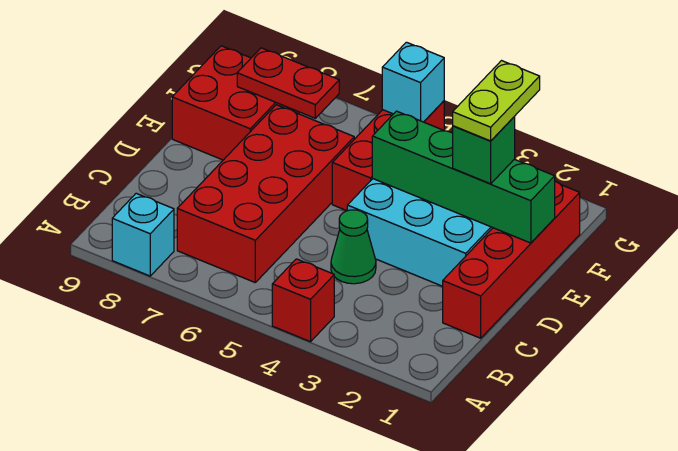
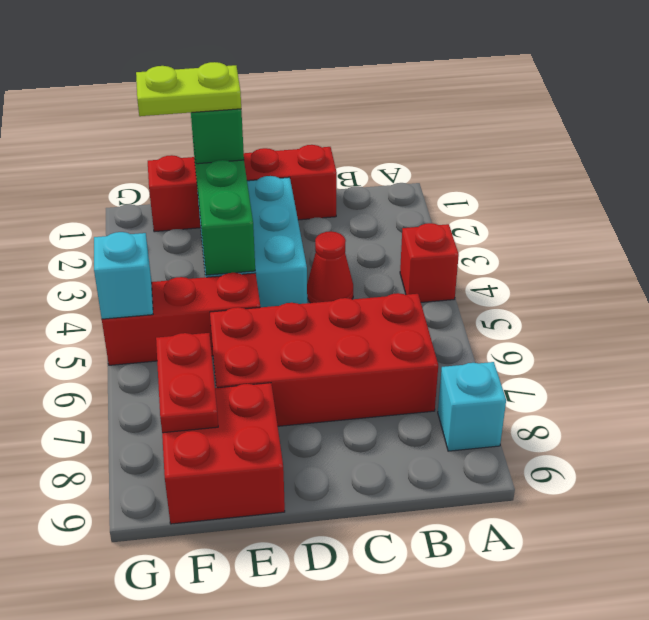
green 1x1 cone [331,210,376,284] -> red 1x1 cone [307,231,353,303]

